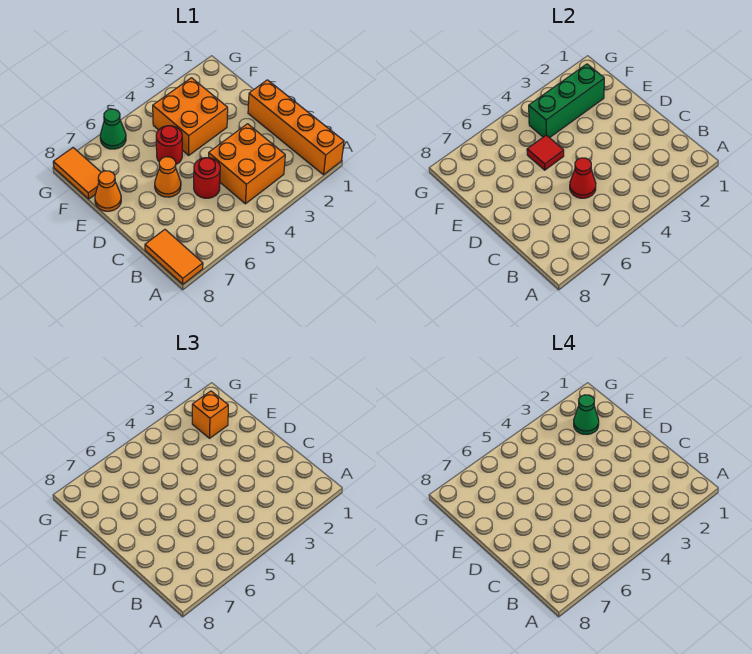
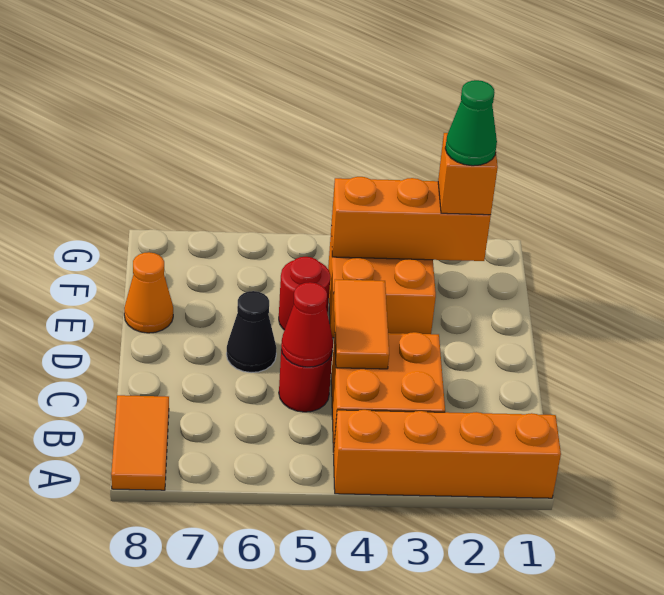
orange 1x4 brick [248,80,344,175] -> orange 1x4 brick turned to [333,410,561,498]
orange 1x1 cone [155,157,181,197] -> black 1x1 cone [227,291,276,373]
red 1x1 tile [527,135,564,170] -> none
green 1x3 brick [529,64,604,138] -> orange 1x3 brick [331,177,491,261]
orange 1x2 tile [53,148,101,199] -> orange 1x2 tile moved to [334,279,389,369]
green 1x1 cone [100,109,126,149] -> none

